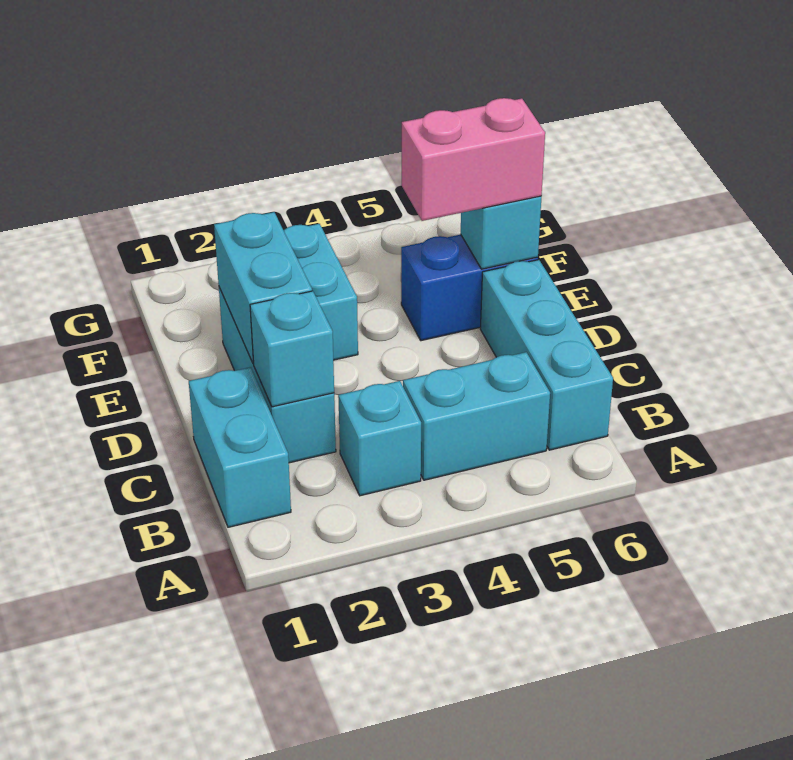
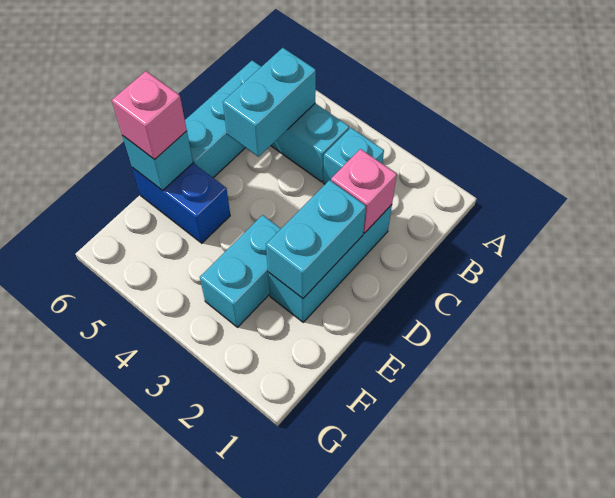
cyan 1x2 brick [189,367,291,527] -> cyan 1x2 brick moved to [223,48,316,157]
cyan 1x1 brick [250,291,334,407] -> pink 1x1 brick [331,149,397,233]
pink 1x2 brick [402,98,545,221] -> pink 1x1 brick [112,71,187,160]

